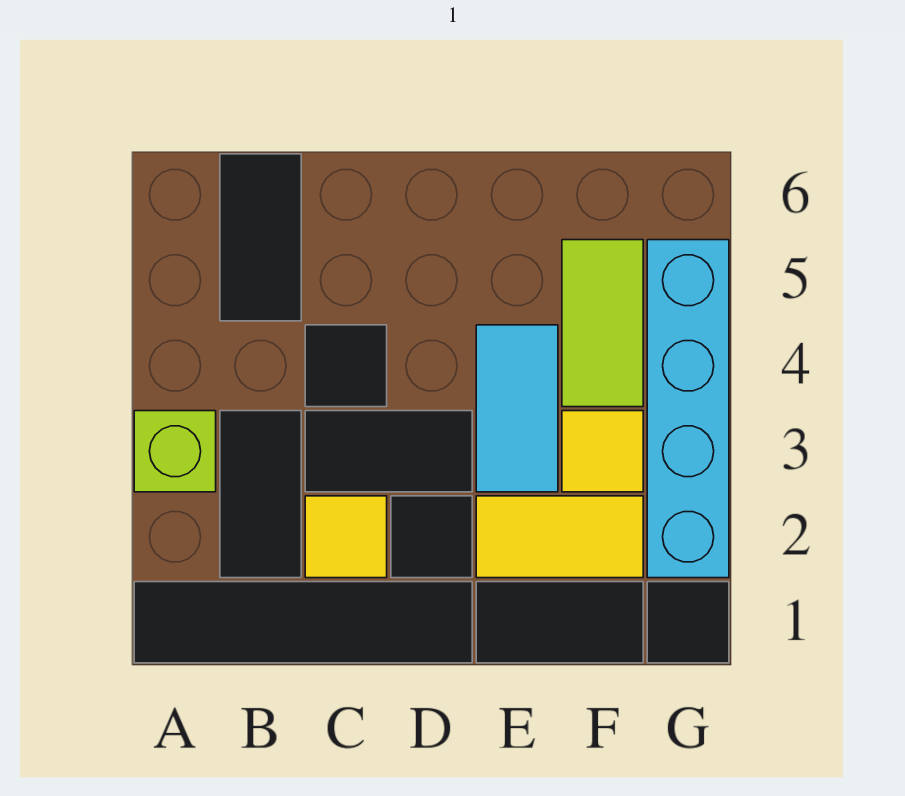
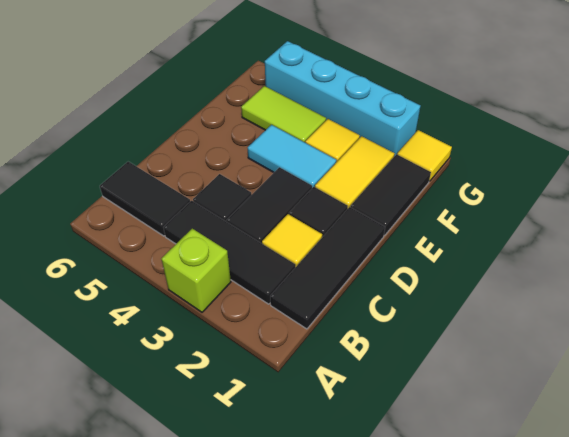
black 1x4 tile [134,582,472,663] -> black 1x3 tile [270,207,385,329]
black 1x2 tile [220,411,301,578] -> black 1x3 tile [163,201,296,304]
black 1x1 tile [647,582,729,663] -> yellow 1x1 tile [397,130,452,181]

